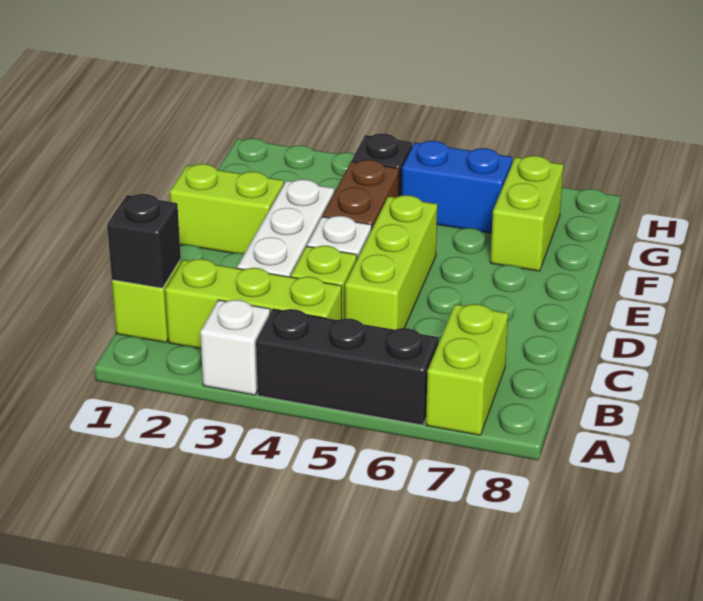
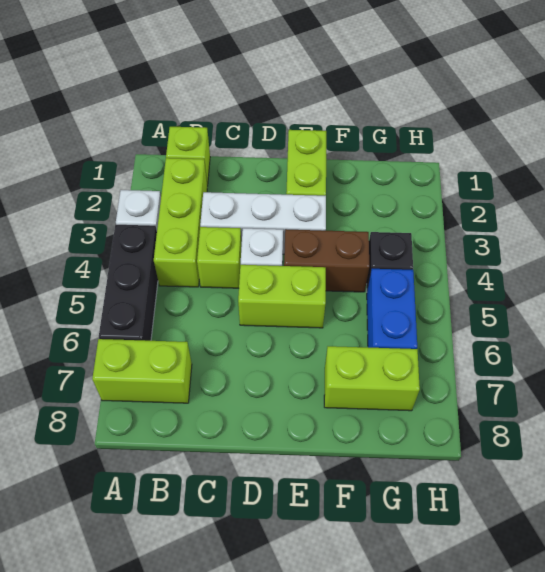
black 1x1 brick [107,194,181,288] -> none
lime 1x3 brick [345,195,437,330] -> lime 1x2 brick [238,265,326,328]

